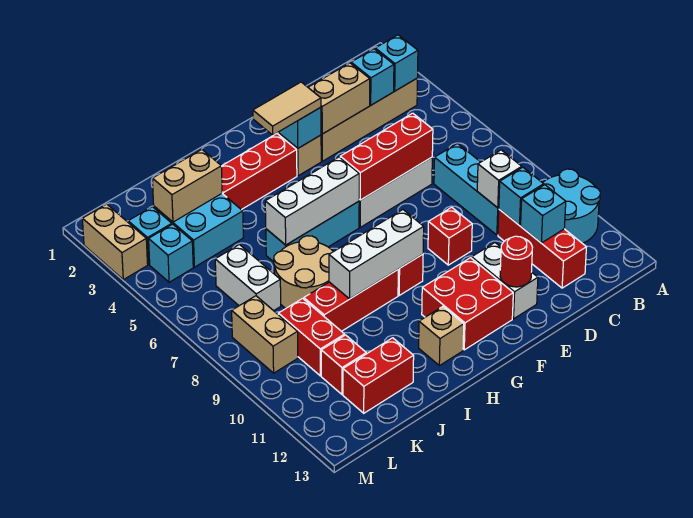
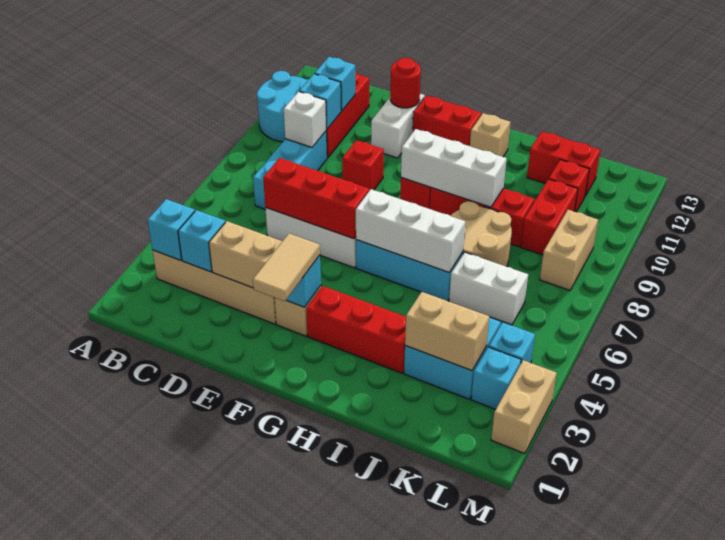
tan 1x2 tile [253,82,321,135] -> tan 1x2 tile turned to [253,234,320,301]
red 2x2 brick [422,258,513,350] -> red 1x2 brick [413,96,481,146]
white 1x2 brick [215,245,281,311] -> white 1x2 brick turned to [449,252,528,325]

